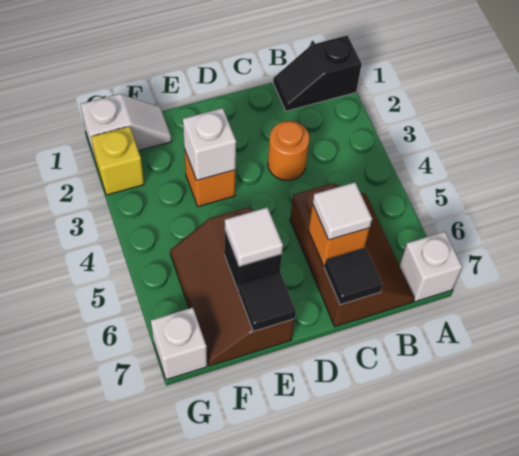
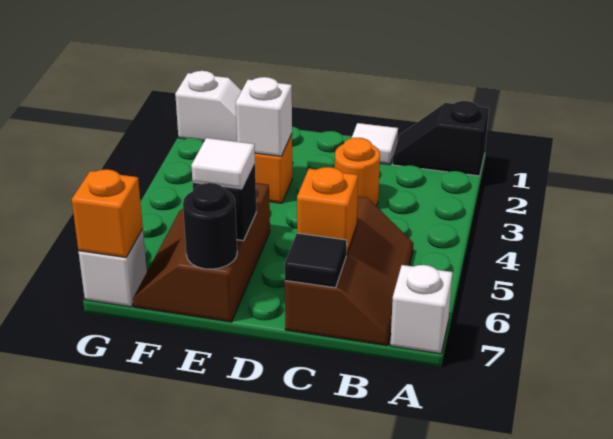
white 1x1 tile [313,182,372,240] -> white 1x1 tile moved to [352,123,398,165]
black 1x1 tile [239,273,296,331] -> black 1x1 round brick [183,183,237,269]
yellow 1x1 brick [91,126,144,195] -> none
none -> orange 1x1 brick [72,169,143,257]

